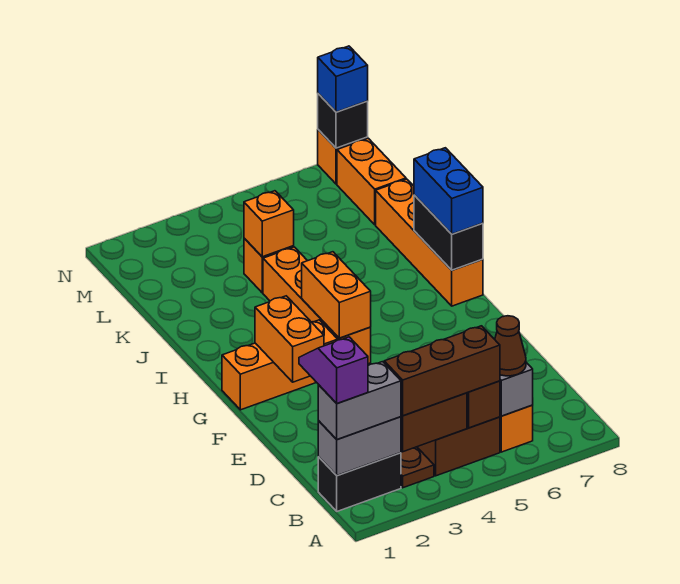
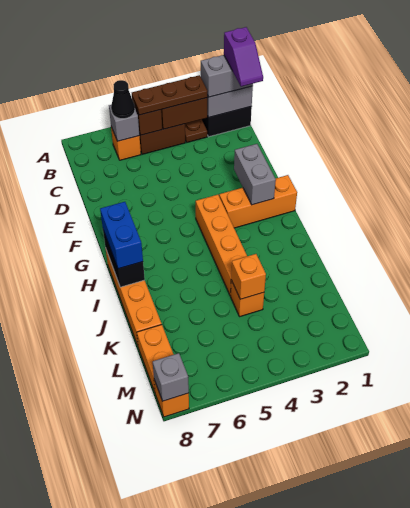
brown 1x3 brick [384,326,500,416] -> brown 1x3 plate [132,75,208,115]
brown 1x1 cone [495,316,526,376] -> black 1x1 cone [111,80,135,119]
orange 1x2 brick [255,296,324,382] -> grey 1x2 brick [234,144,276,205]
orange 1x2 brick [302,252,371,338] -> none
black 1x1 brick [318,94,368,148] -> grey 1x1 brick [153,353,189,401]
blue 1x1 brick [318,46,368,112] -> none

